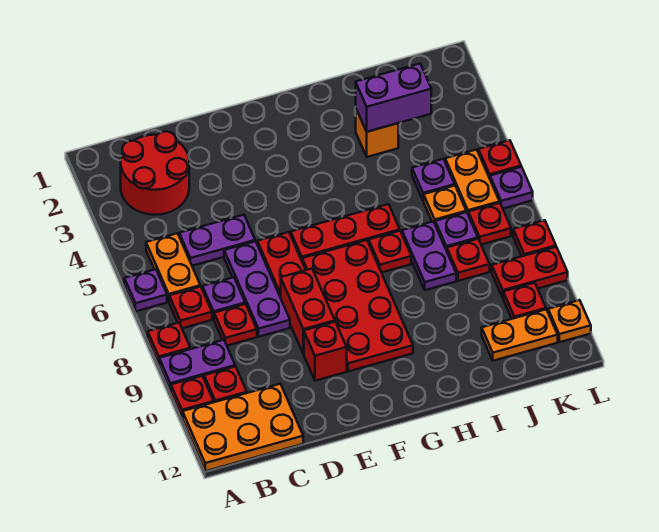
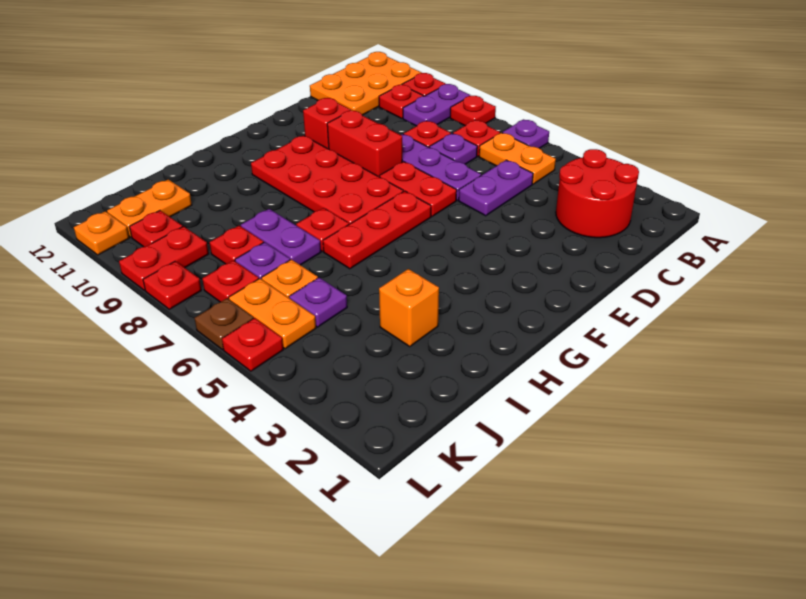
purple 1x2 brick [356,64,431,132] -> none
purple 1x1 plate [490,167,533,209] -> brown 1x1 plate [195,298,253,350]

